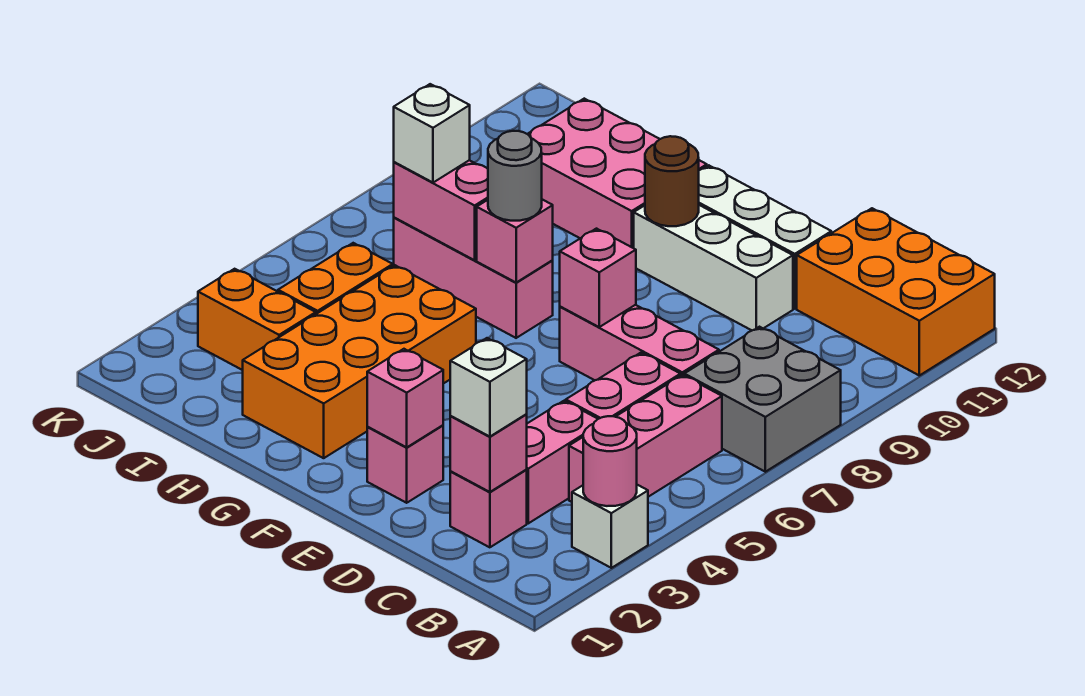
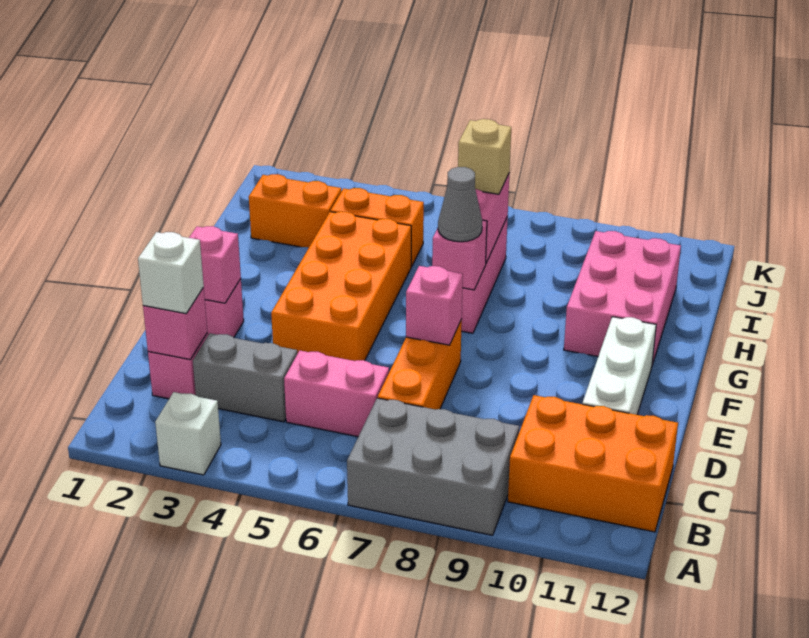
pink 1x1 round brick [583,416,637,506] -> none
grey 2x2 brick [684,327,841,472] -> grey 2x3 brick [347,398,519,535]
orange 2x3 brick [797,208,995,375] -> orange 2x3 brick turned to [508,395,678,532]
pink 1x3 brick [569,375,722,502] -> none
pink 1x2 brick [526,401,597,523] -> grey 1x2 brick [193,333,297,422]
pink 1x3 brick [560,305,719,380] -> orange 1x3 brick [378,320,462,410]
white 1x3 brick [634,205,793,330] -> none
brown 1x1 round brick [645,136,699,226] -> none
orange 2x4 brick [243,265,476,458] -> orange 2x4 brick turned to [271,211,412,361]
grey 1x1 round brick [488,131,542,221] -> grey 1x1 cone [438,167,482,242]
orange 1x2 brick [198,269,316,370] -> orange 1x2 brick turned to [249,174,342,248]
white 1x1 brick [394,84,470,183] -> tan 1x1 brick [458,119,511,194]

